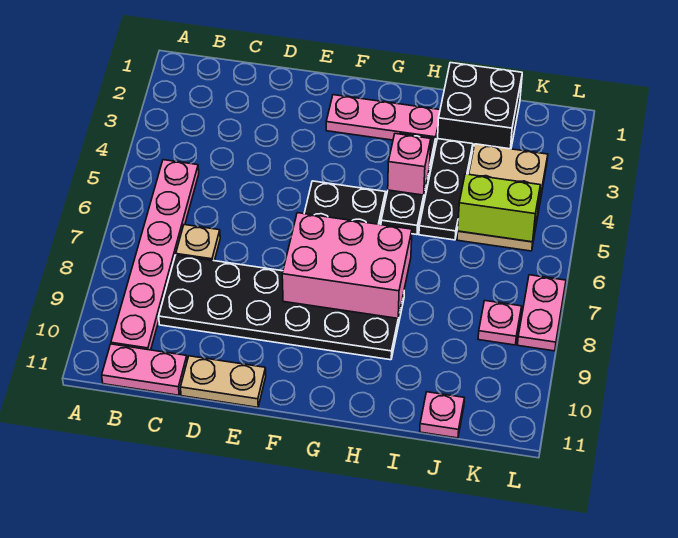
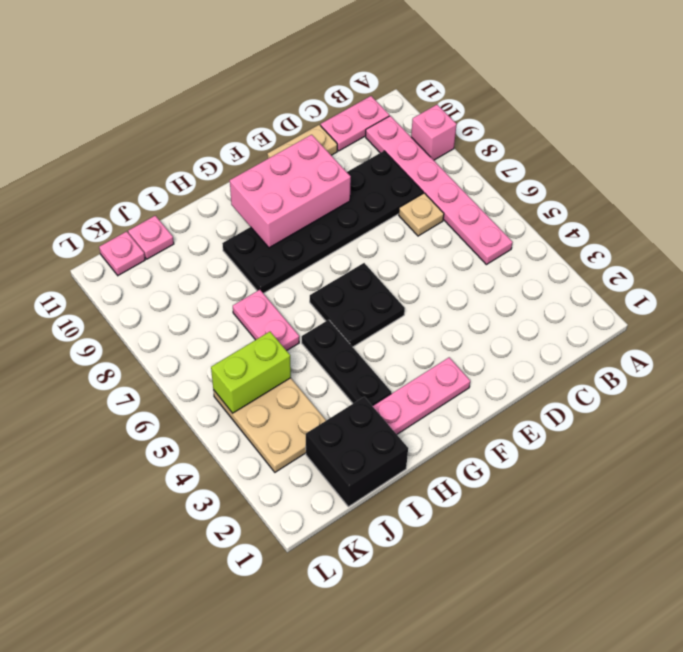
pink 2x3 brick [282,213,412,318] -> pink 2x3 brick moved to [230,135,351,248]
pink 1x1 brick [388,134,431,195] -> pink 1x1 brick moved to [411,105,457,160]
black 1x3 plate [419,139,473,240] -> none
pink 1x1 plate [478,301,522,345] -> pink 1x1 plate moved to [99,231,145,275]
pink 1x2 plate [518,275,566,351] -> pink 1x2 plate moved to [233,290,299,351]

